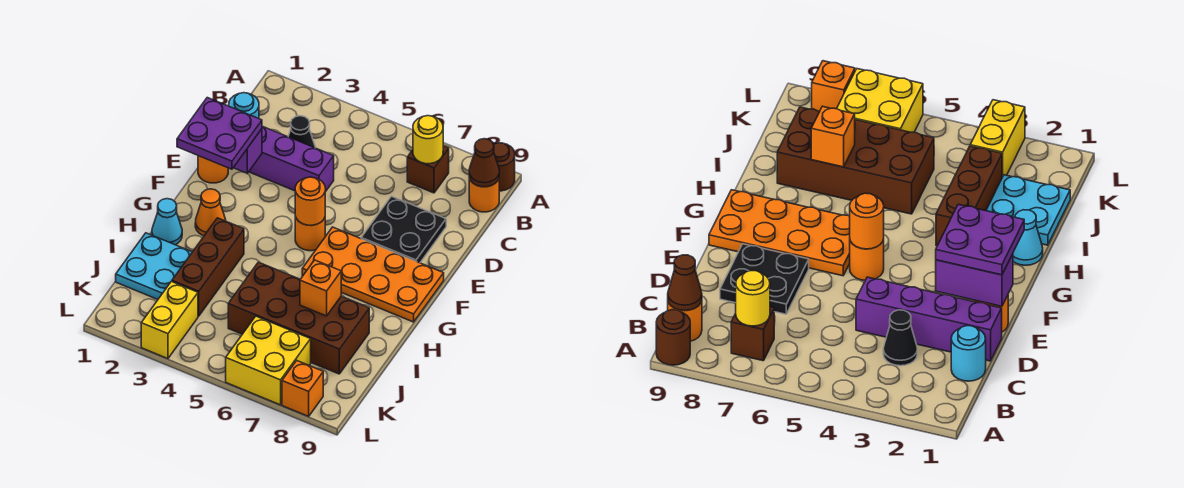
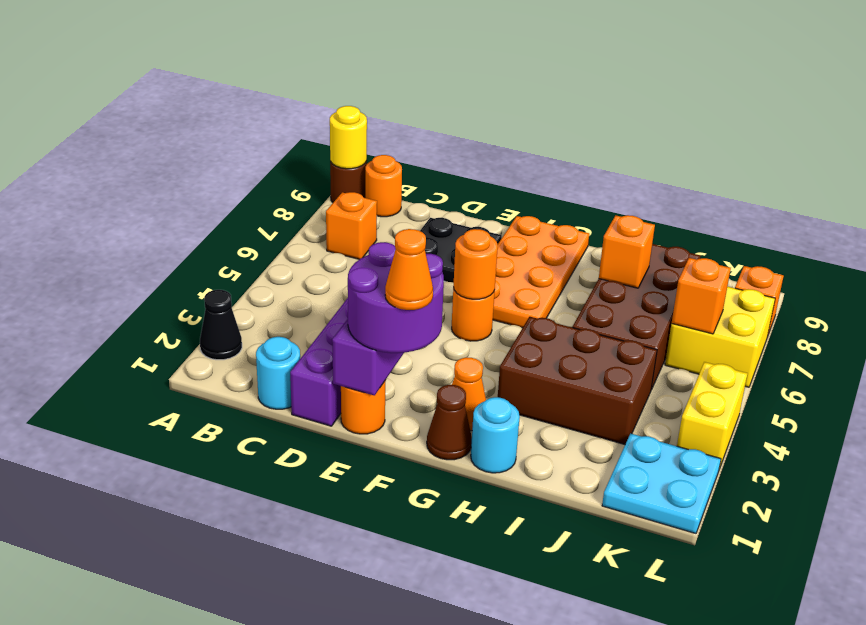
brown 1x1 brick [407,146,449,193] -> orange 1x1 brick [326,192,377,259]
yellow 1x1 round brick [413,116,443,164] -> yellow 1x1 round brick moved to [330,106,367,169]
brown 1x1 cone [469,139,499,187] -> brown 1x1 cone moved to [427,385,472,460]
black 1x1 cone [288,116,315,148] -> black 1x1 cone moved to [200,290,242,360]
purple 2x2 plate [177,98,262,169] -> purple 2x2 round brick [348,242,444,353]
none -> orange 1x1 cone [385,229,433,310]
cyan 1x1 cone [152,199,182,245] -> cyan 1x1 round brick [471,397,520,473]
brown 1x3 brick [172,218,244,316] -> brown 2x3 brick [498,317,657,444]
cyan 2x2 plate [116,233,192,299] -> cyan 2x2 plate moved to [602,434,721,534]
yellow 1x2 brick [141,281,198,359] -> yellow 1x2 brick turned to [677,362,748,469]
none -> orange 1x1 brick [672,258,731,334]

